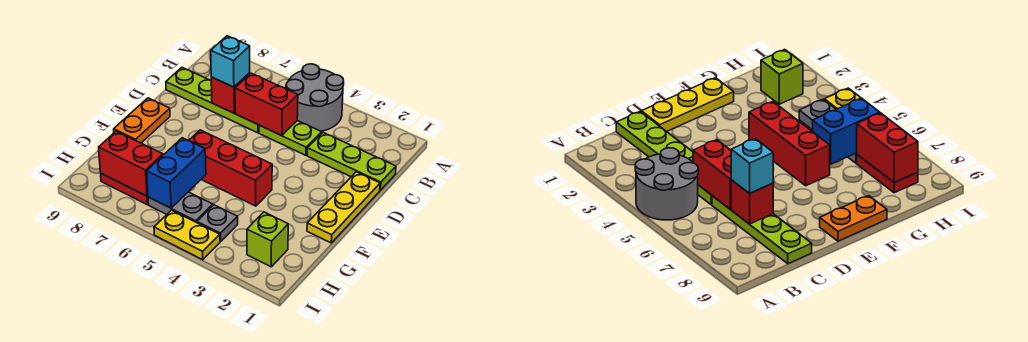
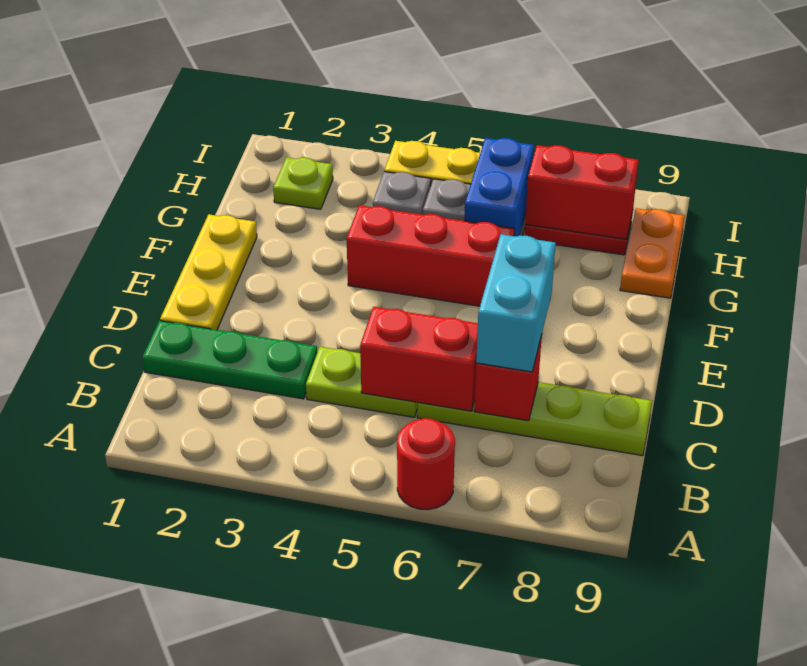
grey 2x2 round brick [286,64,344,131] -> none
none -> red 1x1 round brick [397,418,455,510]
lime 1x3 plate [307,133,396,190] -> green 1x3 plate [142,321,317,399]
cyan 1x1 brick [211,36,250,87] -> cyan 1x2 brick [476,234,556,372]
orange 1x2 plate [114,98,170,143] -> orange 1x2 plate moved to [620,208,685,298]
lime 1x1 brick [247,212,288,267] -> lime 1x1 plate [273,157,333,209]

